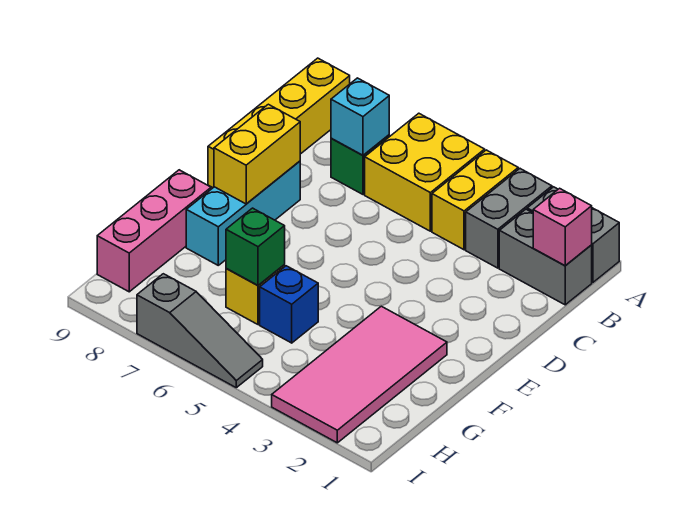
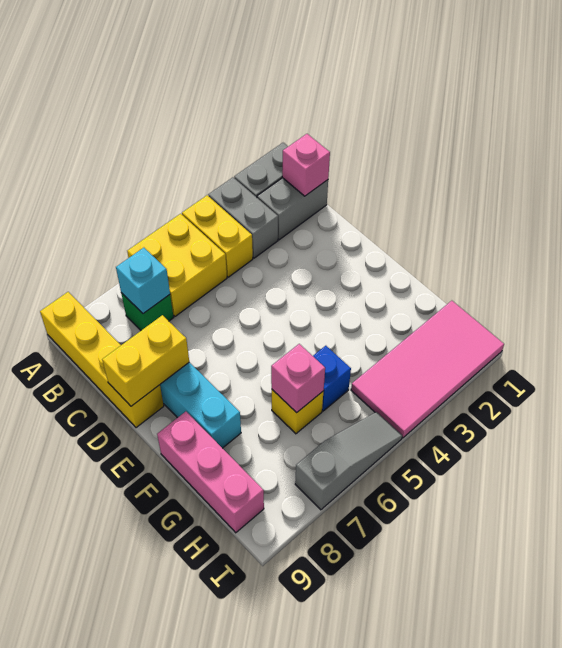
yellow 1x2 brick [214,104,300,204] -> yellow 1x2 brick turned to [102,315,189,406]
pink 2x4 tile [272,306,447,443] -> pink 2x4 tile turned to [351,301,504,438]
green 1x1 brick [226,208,285,285] -> pink 1x1 brick [271,344,325,413]

